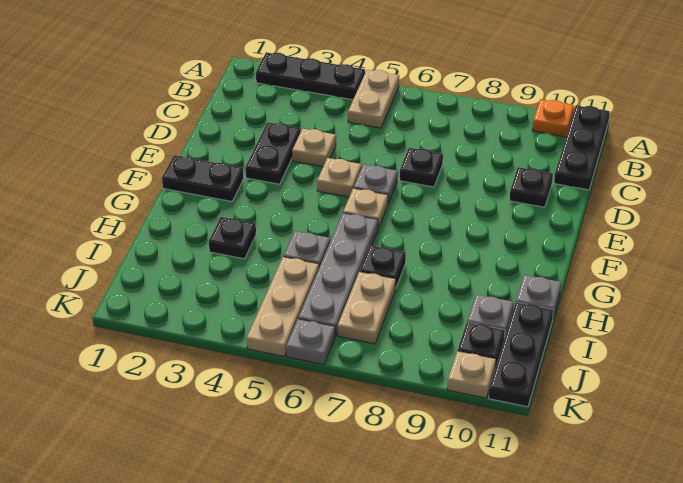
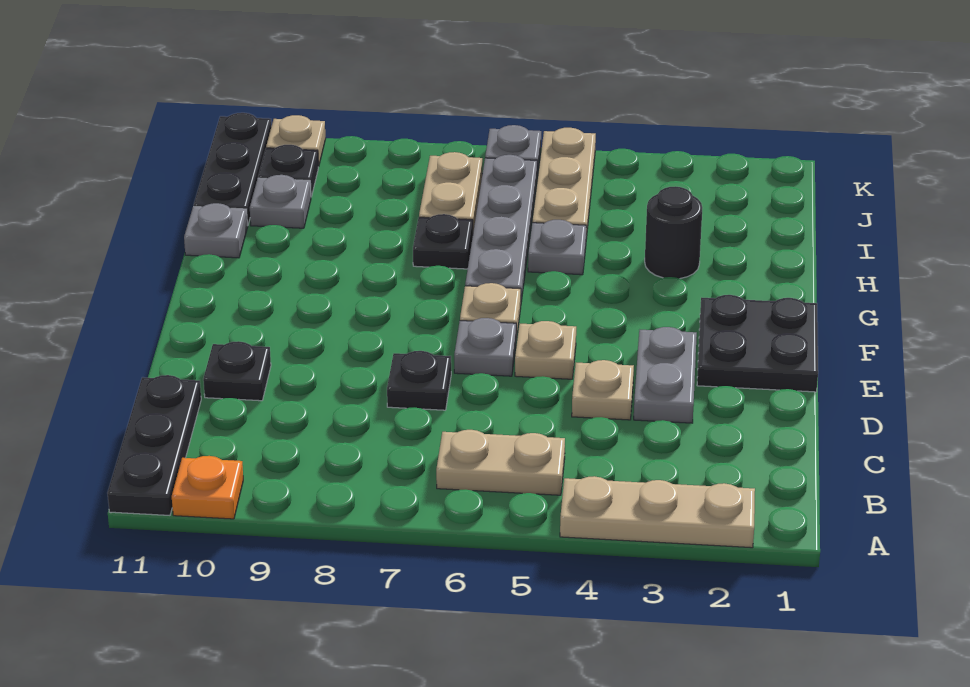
black 1x3 plate [256,52,365,100] -> tan 1x3 plate [560,476,755,548]
tan 1x2 plate [348,70,399,128] -> tan 1x2 plate turned to [436,430,565,495]
black 1x2 plate [245,122,301,184] -> grey 1x2 plate [634,327,697,423]
black 1x2 plate [162,155,244,201] -> black 2x2 plate [697,295,818,392]
black 1x1 plate [209,217,256,259] -> black 1x1 round brick [645,186,702,279]

